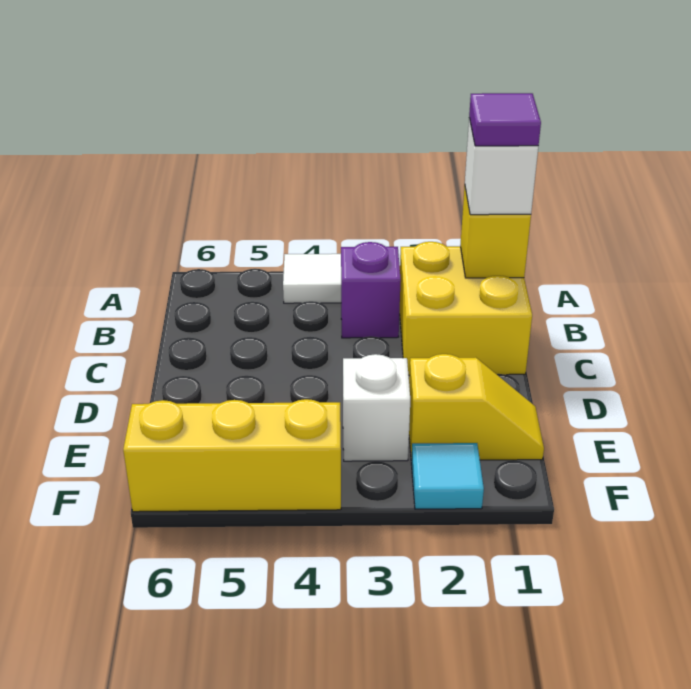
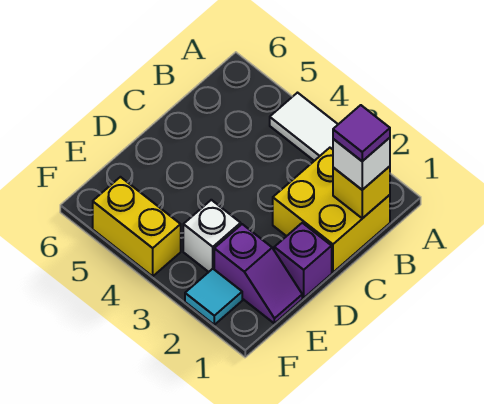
purple 1x1 brick [341,242,401,338] -> purple 1x1 brick moved to [274,223,332,298]
yellow 1x2 slope [409,354,544,460] -> purple 1x2 slope [214,224,302,323]
yellow 1x3 brick [123,399,341,512] -> yellow 1x2 brick [93,177,181,276]

